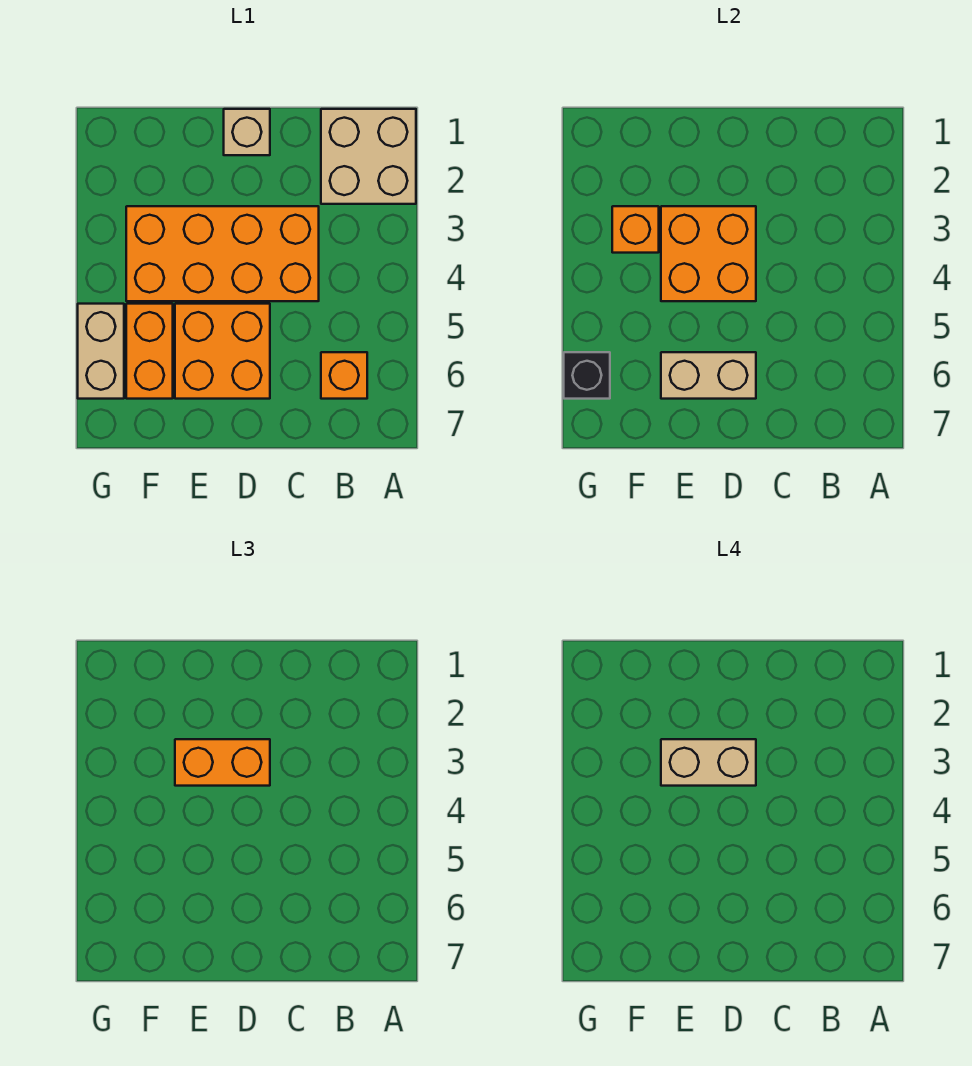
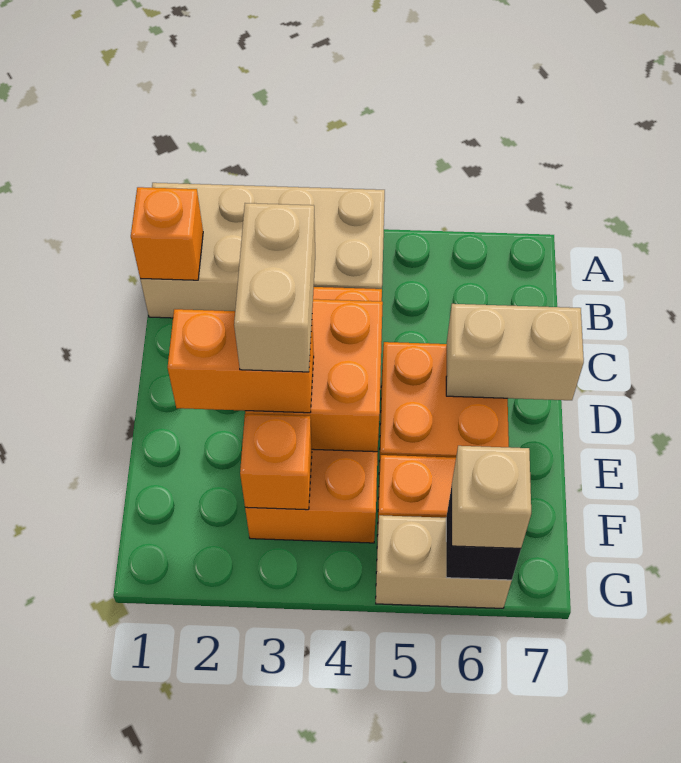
tan 2x2 brick [321,109,416,204] -> tan 2x4 brick [140,183,385,318]
orange 1x1 brick [321,352,367,399] -> orange 1x1 brick moved to [131,187,203,280]
tan 1x1 brick [224,109,270,155] -> tan 1x1 brick moved to [452,446,531,548]
orange 1x2 brick [175,739,270,786] -> orange 1x2 brick turned to [168,309,314,413]
tan 1x2 brick [661,352,756,399] -> tan 1x2 brick turned to [446,304,584,400]

